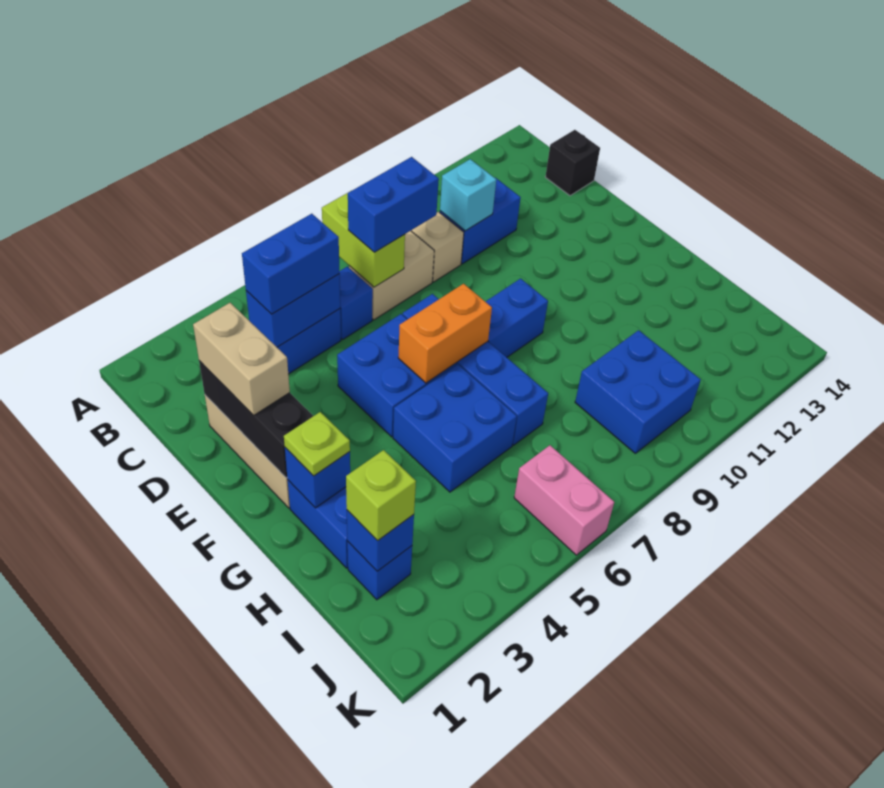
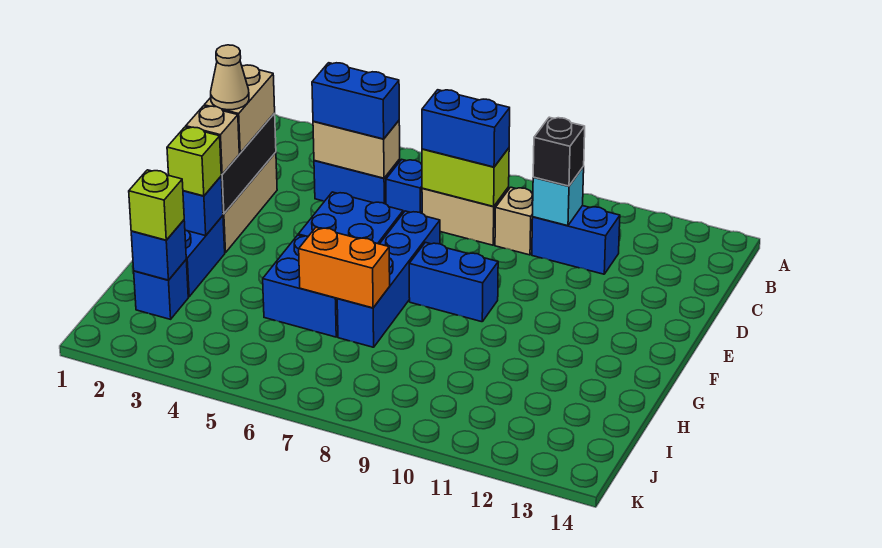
lime 1x2 brick [322,193,405,287] -> lime 1x2 brick turned to [422,148,509,206]
blue 1x2 brick [246,274,340,347] -> tan 1x2 brick [313,121,400,178]
black 1x1 brick [545,130,600,196] -> black 1x1 brick moved to [533,117,585,186]
none -> tan 1x1 cone [211,45,249,110]
none -> tan 1x1 brick [186,106,239,174]
orange 1x2 brick [398,284,492,383] -> orange 1x2 brick moved to [299,227,390,308]
lime 1x1 plate [284,412,350,476] -> lime 1x1 brick [167,127,222,196]
blue 2x2 brick [575,330,701,453] -> none
pink 1x2 brick [514,445,614,555] -> none

